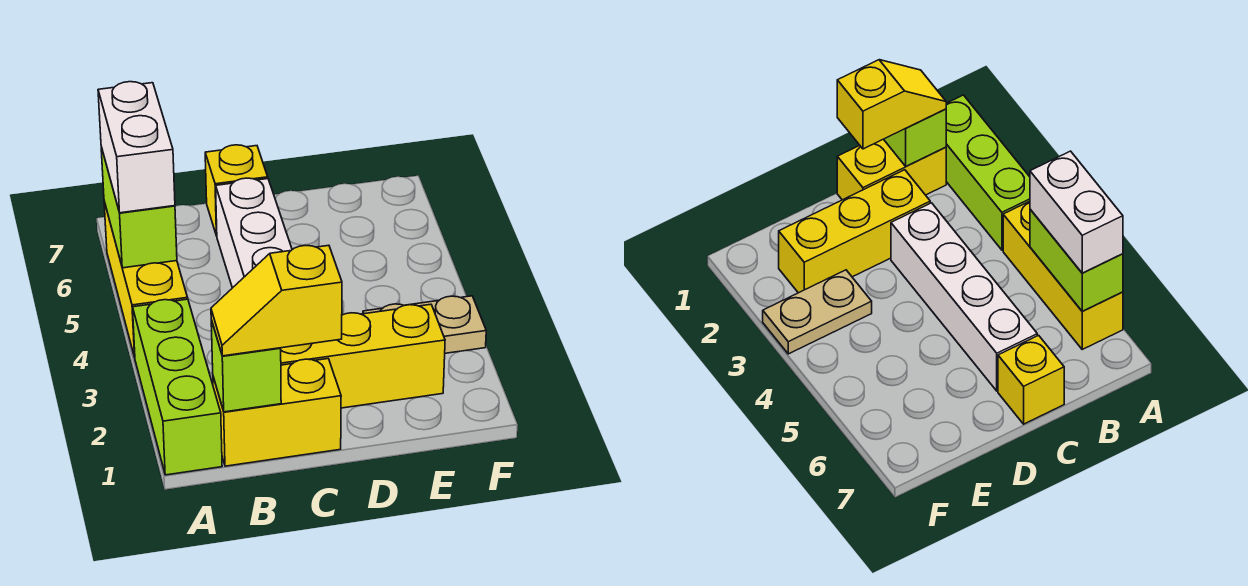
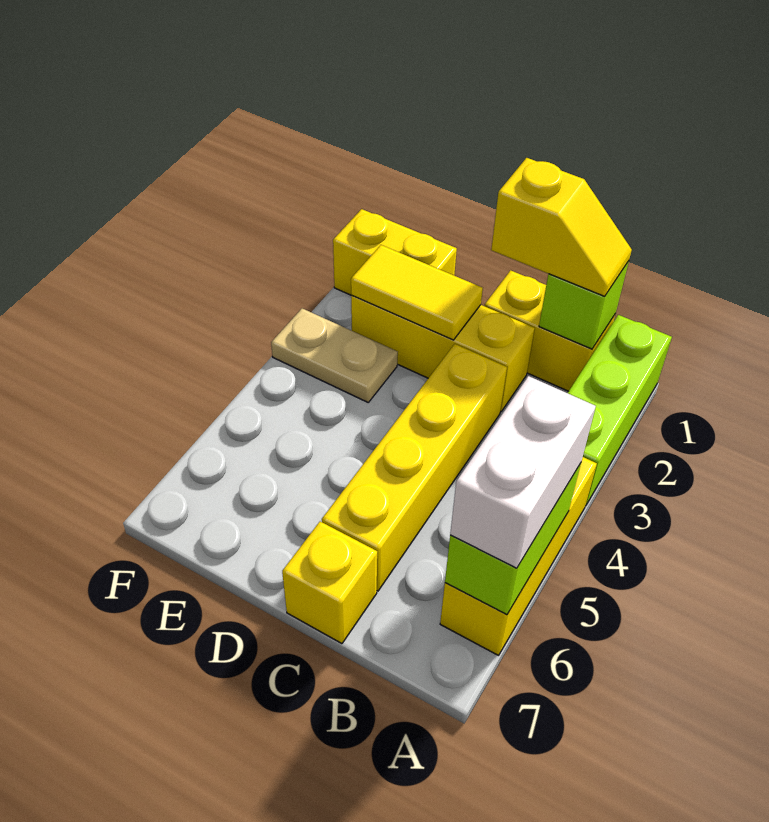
white 1x4 brick [216,178,292,288] -> yellow 1x4 brick [322,344,507,591]
none -> yellow 1x2 tile [351,245,483,340]
none -> yellow 1x2 brick [333,209,457,295]

